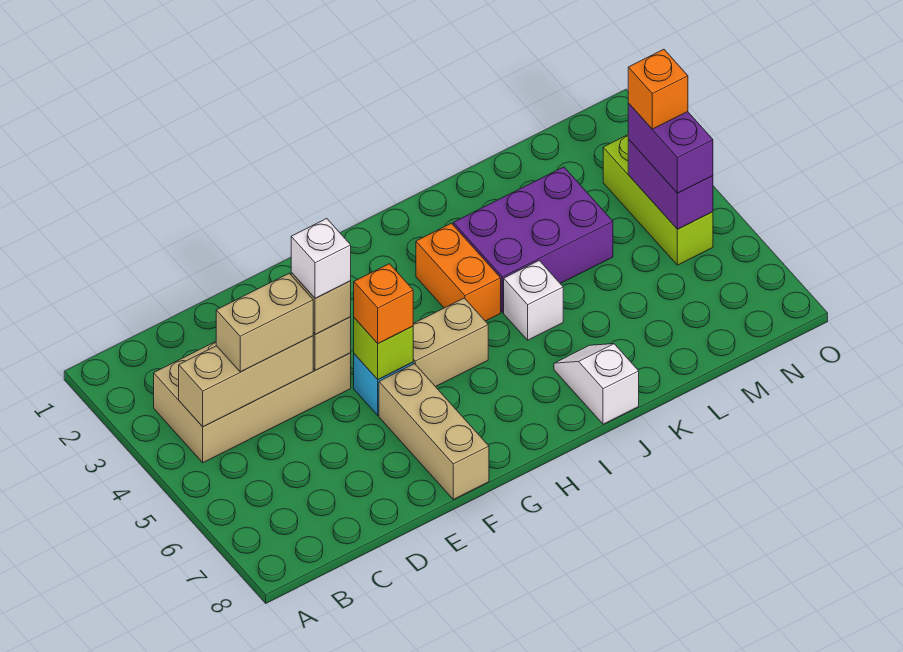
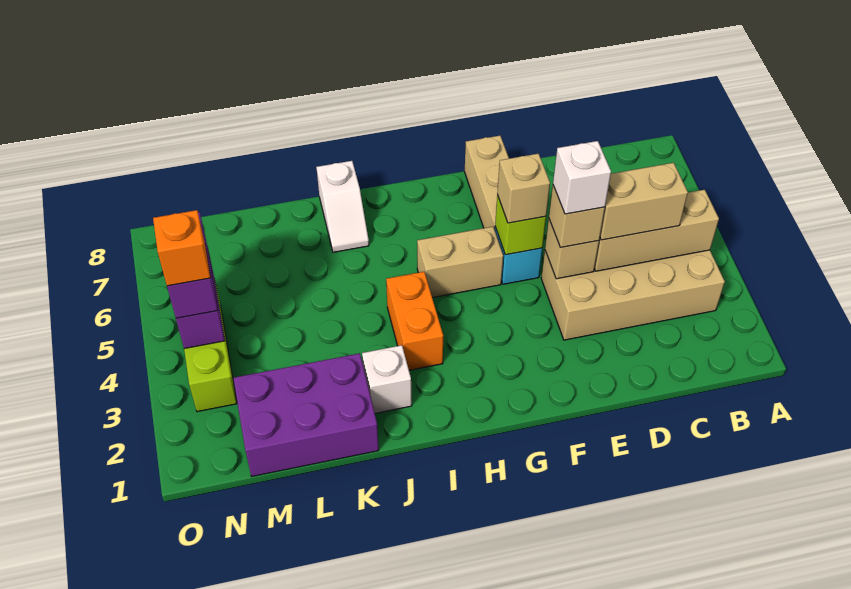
orange 1x1 brick [354,264,413,344] -> tan 1x1 brick [497,154,550,223]
purple 2x3 brick [453,167,613,312] -> purple 2x3 brick moved to [233,353,379,476]
white 1x1 brick [504,261,563,340] -> white 1x1 brick moved to [362,345,412,413]

